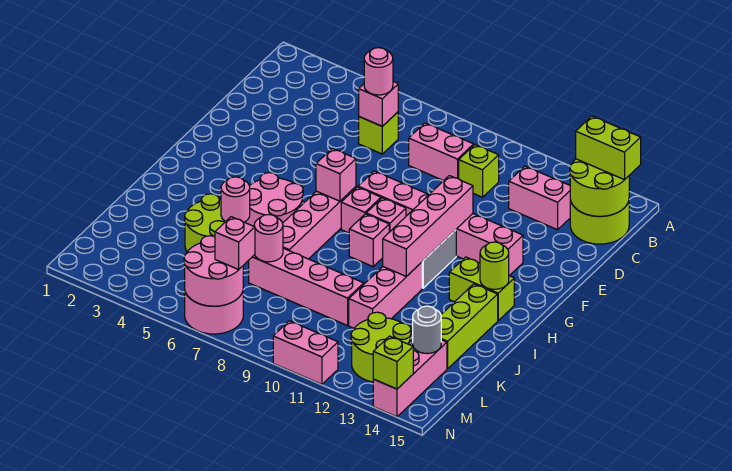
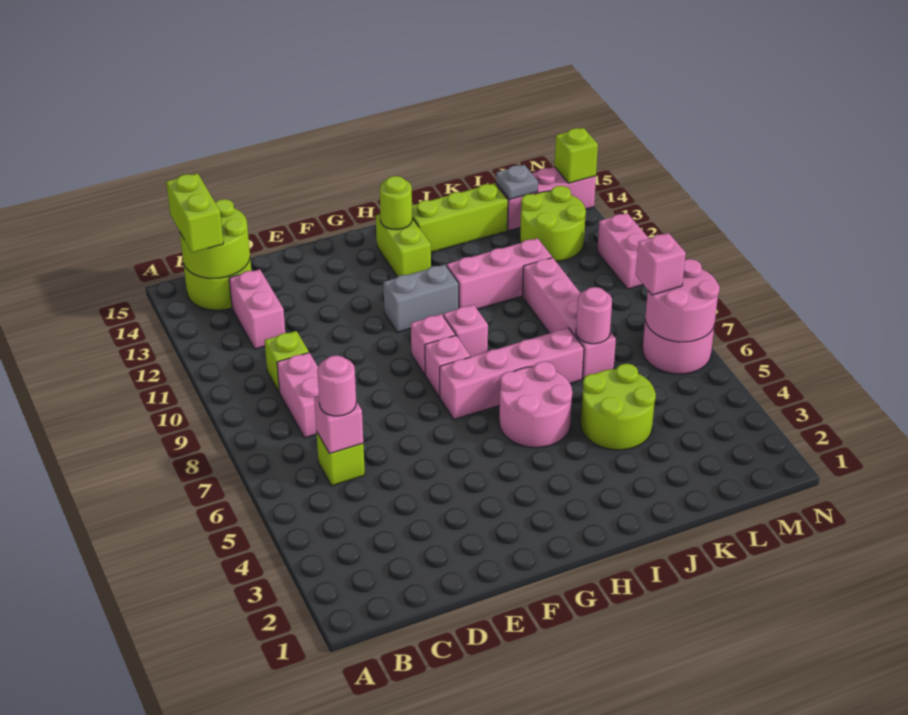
pink 1x6 brick [358,171,523,276] -> none
pink 1x4 brick [383,176,473,277] -> none
pink 1x1 brick [316,148,356,201] -> none
pink 1x1 round brick [221,177,250,222] -> none
grey 1x1 round brick [413,306,441,354] -> grey 1x1 plate [496,165,538,199]

